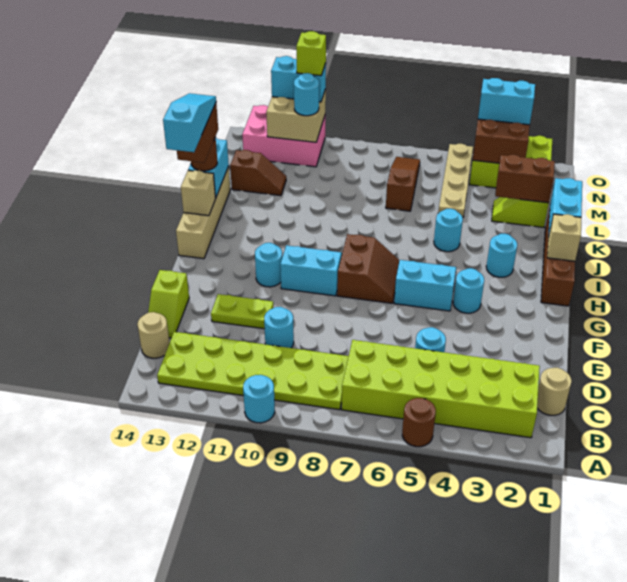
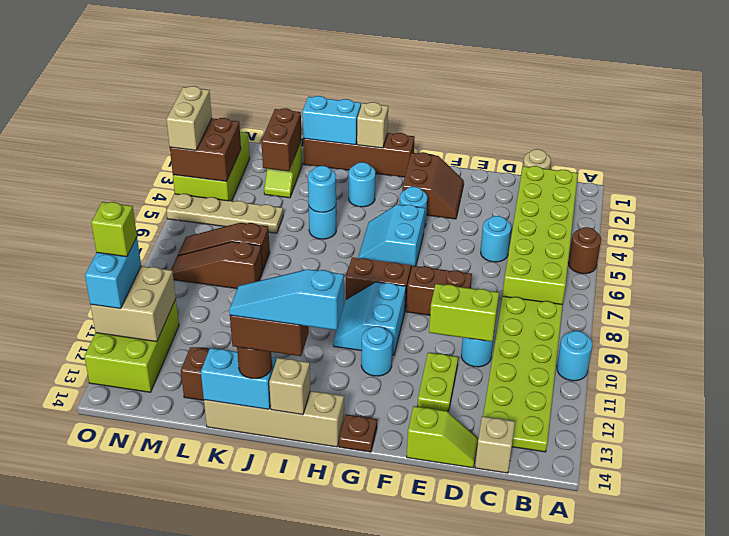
tan 1x1 round brick [137,312,170,358] -> tan 1x1 brick [475,416,515,473]
none -> lime 1x2 brick [429,284,499,342]
none -> brown 1x2 brick [406,266,472,315]
none -> brown 2x2 slope [402,152,464,219]
none -> brown 1x1 plate [339,415,377,452]
none -> brown 1x3 slope [171,242,263,289]
pink 2x3 brick [242,105,325,167] -> lime 2x3 brick [84,299,179,392]
cyan 1x1 round brick [294,73,319,116] -> cyan 1x1 round brick moved to [308,166,336,212]
cyan 1x2 brick [478,78,535,125] -> tan 1x2 brick [167,86,212,150]

